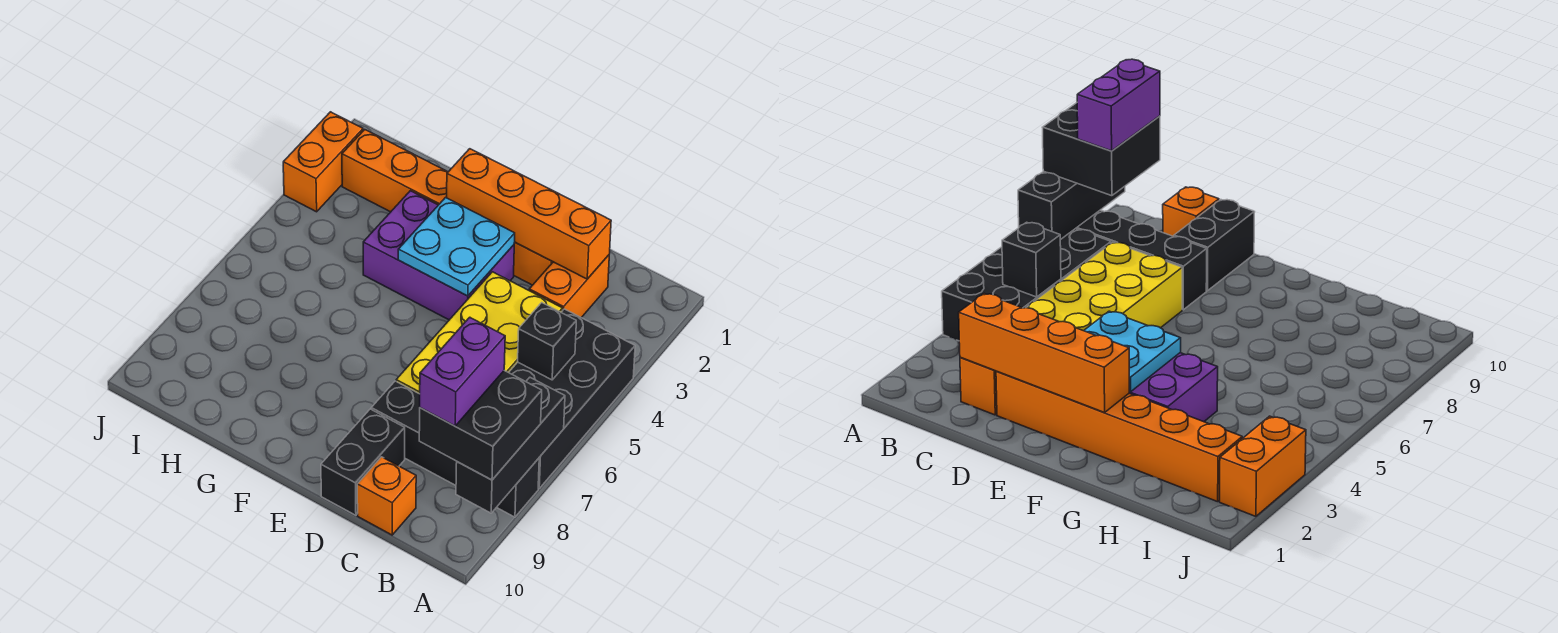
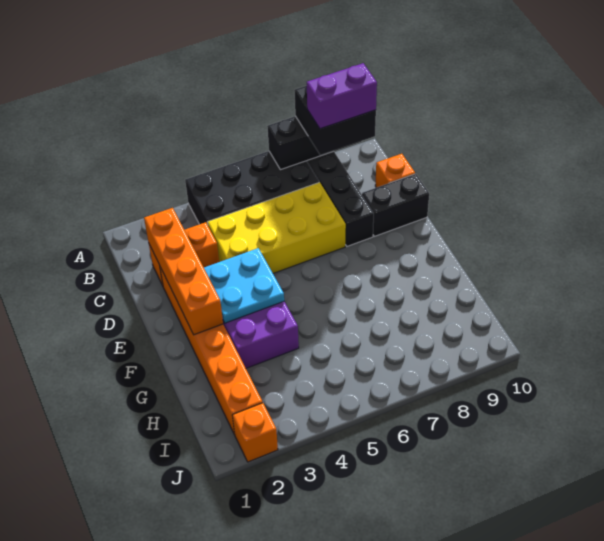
black 1x1 brick [518,303,576,380] -> none
orange 1x2 brick [283,112,363,212] -> orange 1x1 brick [232,403,278,462]

